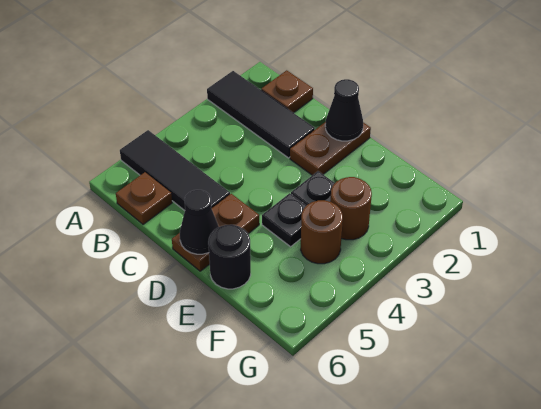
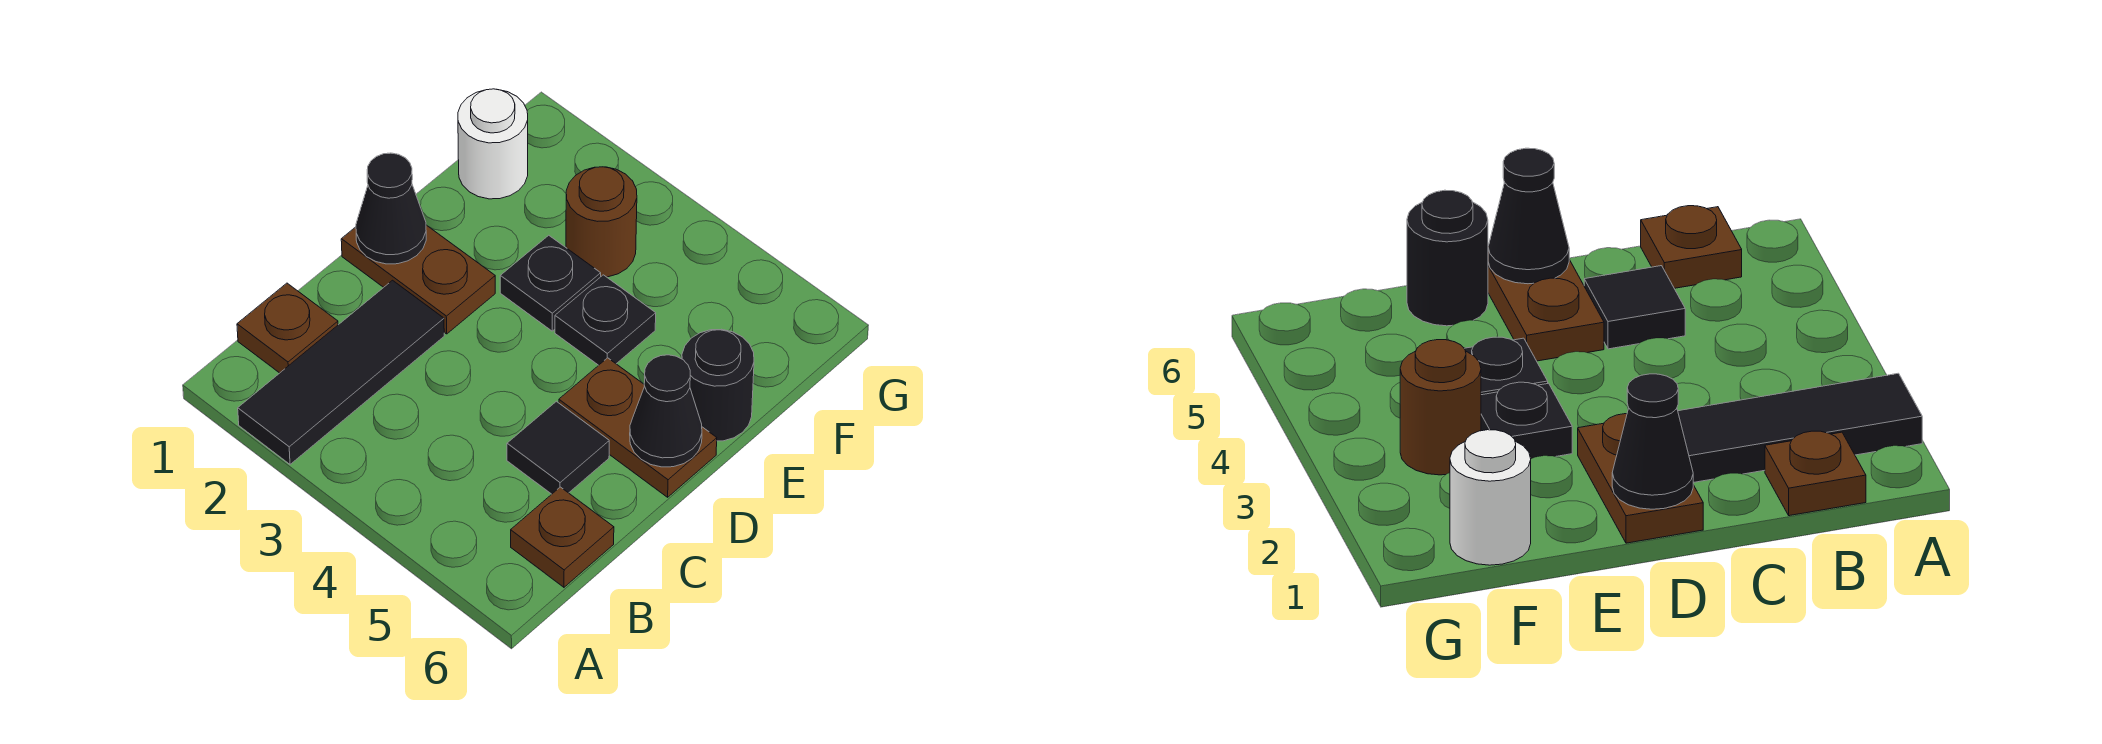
black 1x3 tile [120,130,230,211] -> black 1x1 tile [507,401,609,494]
none -> white 1x1 round brick [458,89,528,199]
brown 1x1 round brick [301,200,343,264] -> none

